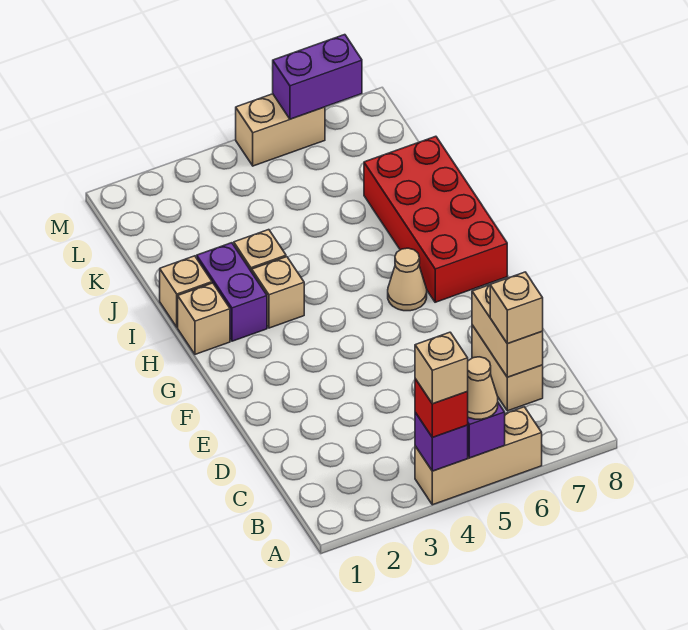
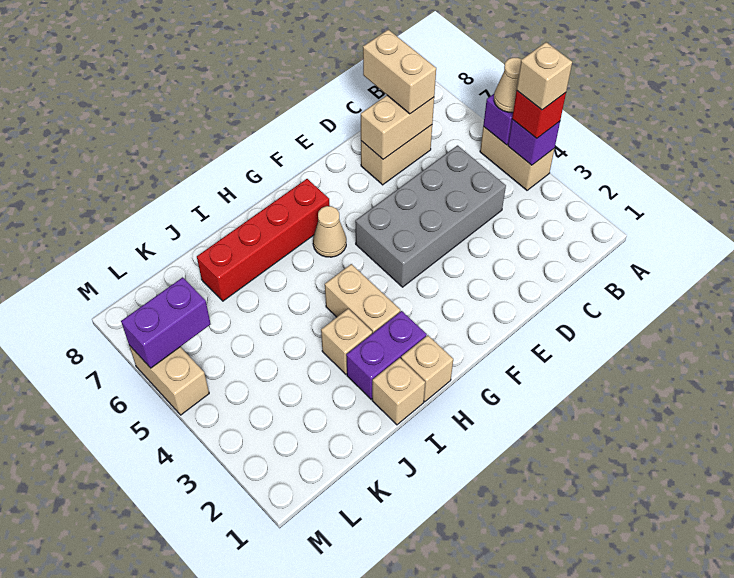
tan 1x3 brick [415,407,542,505] -> tan 1x2 brick [480,127,555,190]
none -> grey 2x4 brick [355,146,506,287]
tan 1x1 brick [490,272,543,344] -> tan 1x2 brick [363,30,436,114]
red 2x4 brick [364,136,507,302] -> red 1x4 brick [197,179,330,301]
tan 1x1 brick [252,257,304,328] -> tan 1x2 brick [325,264,400,334]
purple 1x2 brick [273,35,362,119] -> purple 1x2 brick turned to [121,277,211,368]

